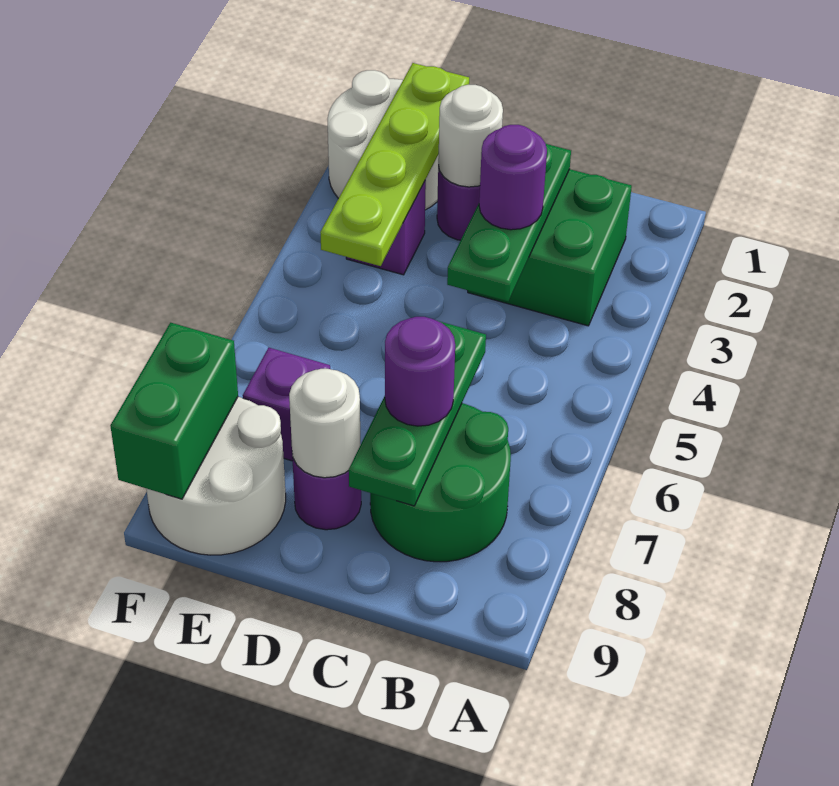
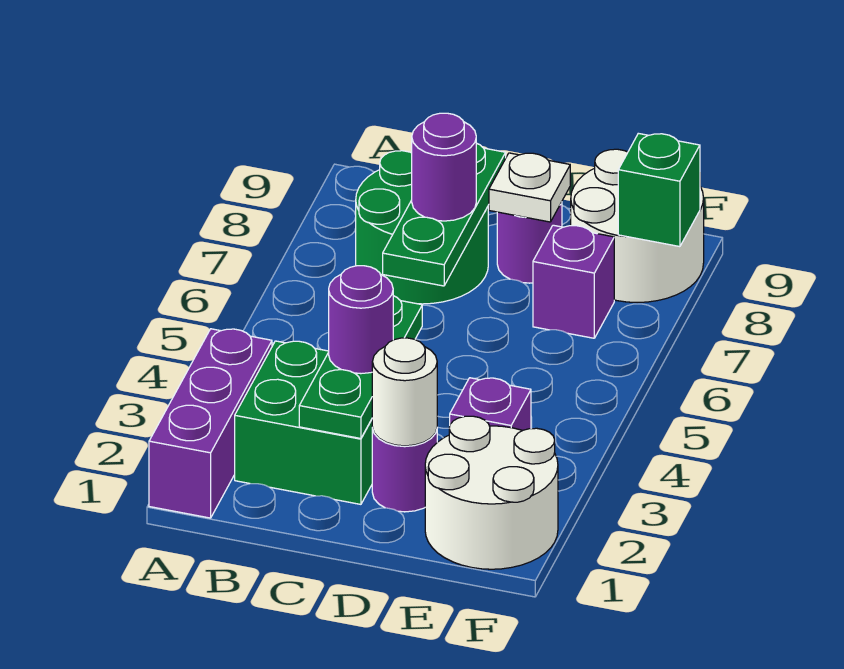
none -> purple 1x3 brick [149,329,272,518]
white 1x1 round brick [289,369,361,478] -> white 1x1 plate [489,153,570,222]
lime 1x4 plate [320,63,469,266] -> none
green 1x2 brick [110,323,238,499] -> green 1x1 brick [618,133,700,247]

